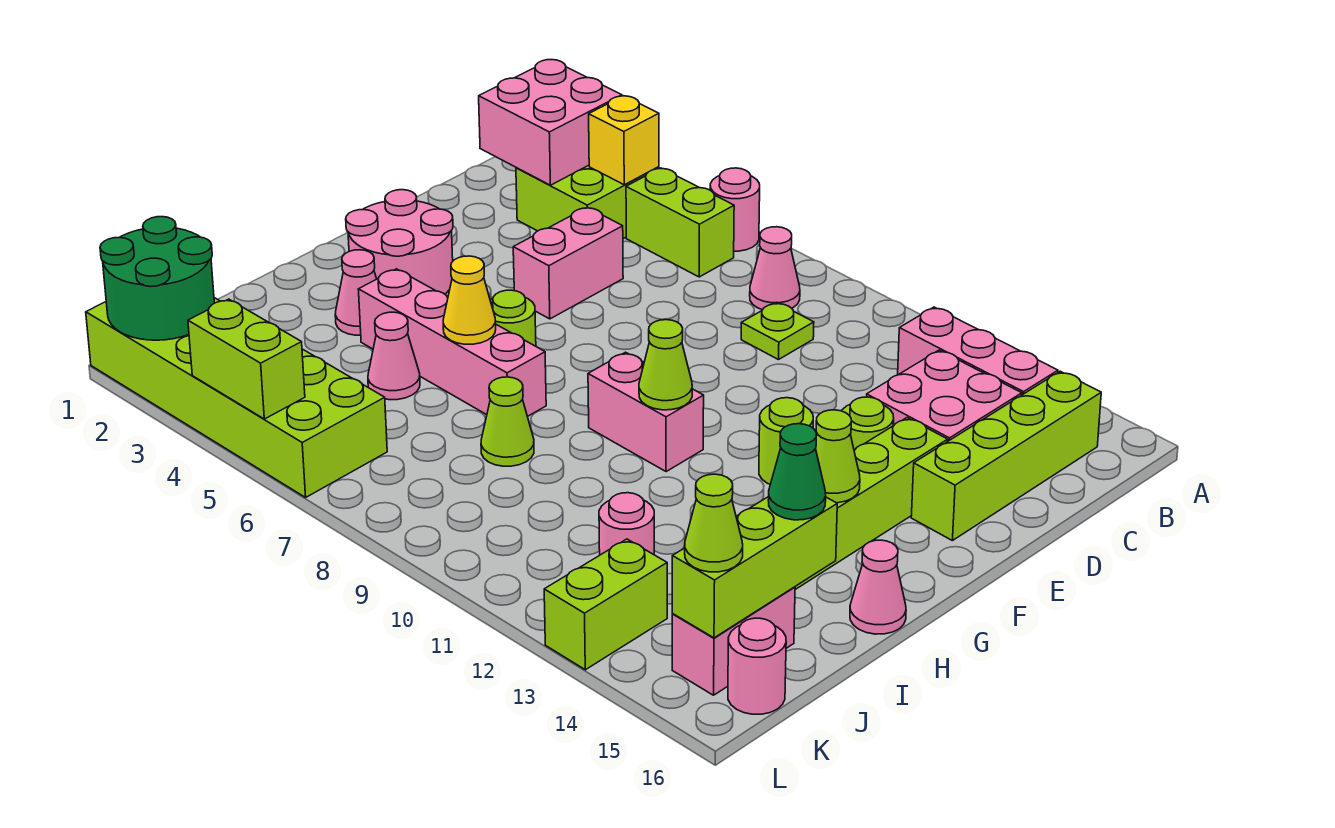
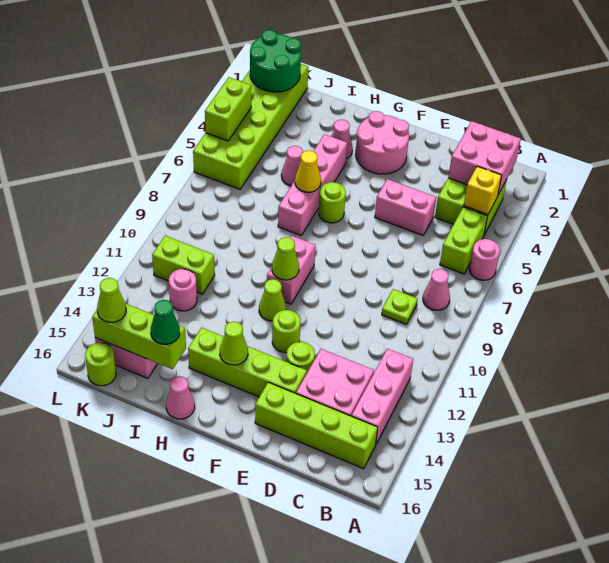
lime 1x1 cone [481,377,534,466] -> lime 1x1 cone moved to [259,279,286,321]
lime 1x2 brick [544,539,667,670] -> lime 1x2 brick moved to [152,236,215,294]
pink 1x1 round brick [728,618,786,714] -> lime 1x1 round brick [85,343,116,386]

